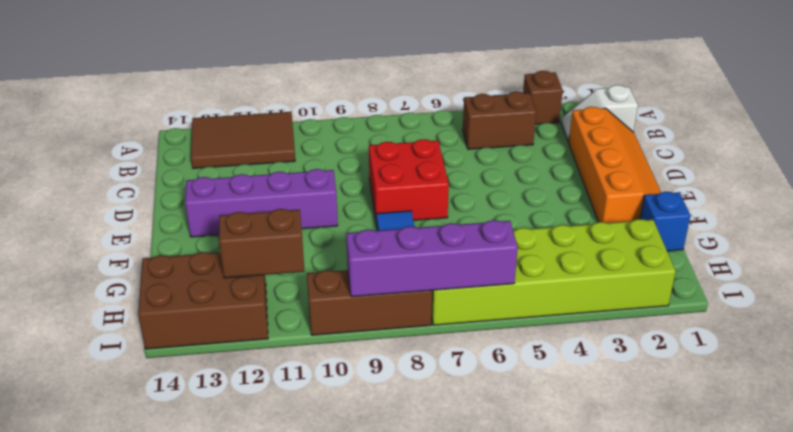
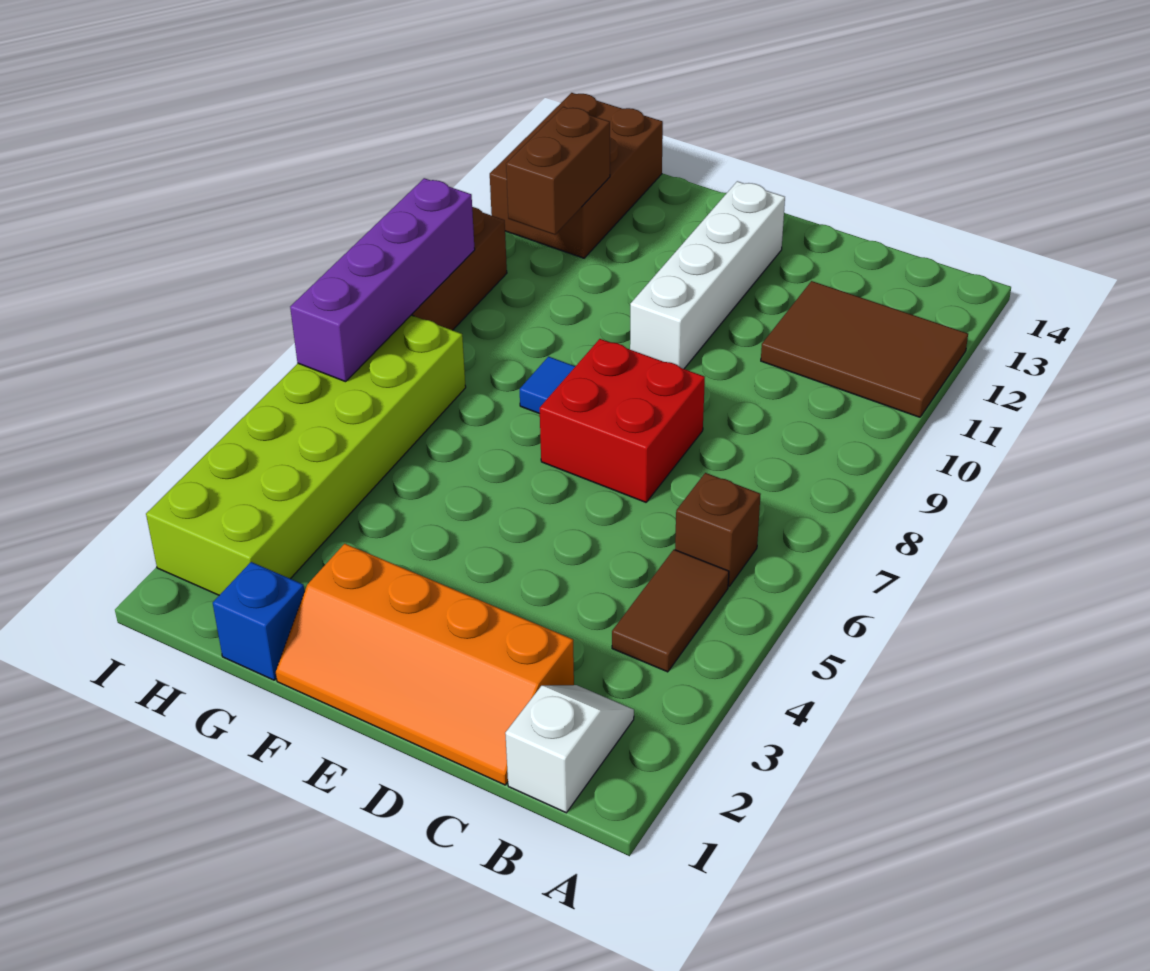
brown 1x1 brick [523,71,563,124] -> brown 1x1 brick moved to [675,473,761,586]
brown 2x3 tile [191,112,295,168] -> brown 2x3 tile turned to [761,281,968,417]
brown 1x2 brick [463,92,536,149] -> brown 1x2 tile [612,550,729,672]
purple 1x4 brick [185,169,338,237] -> white 1x4 brick [630,181,785,369]

